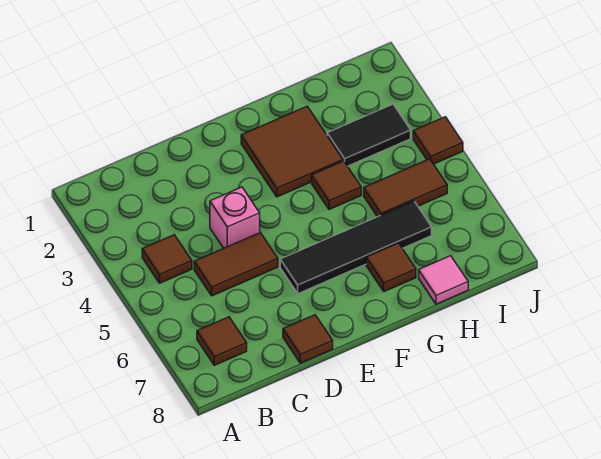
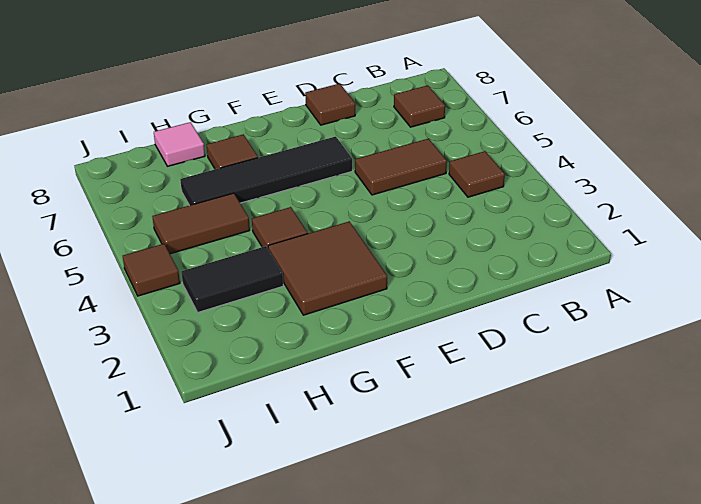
pink 1x1 brick [210,187,260,248] -> none

